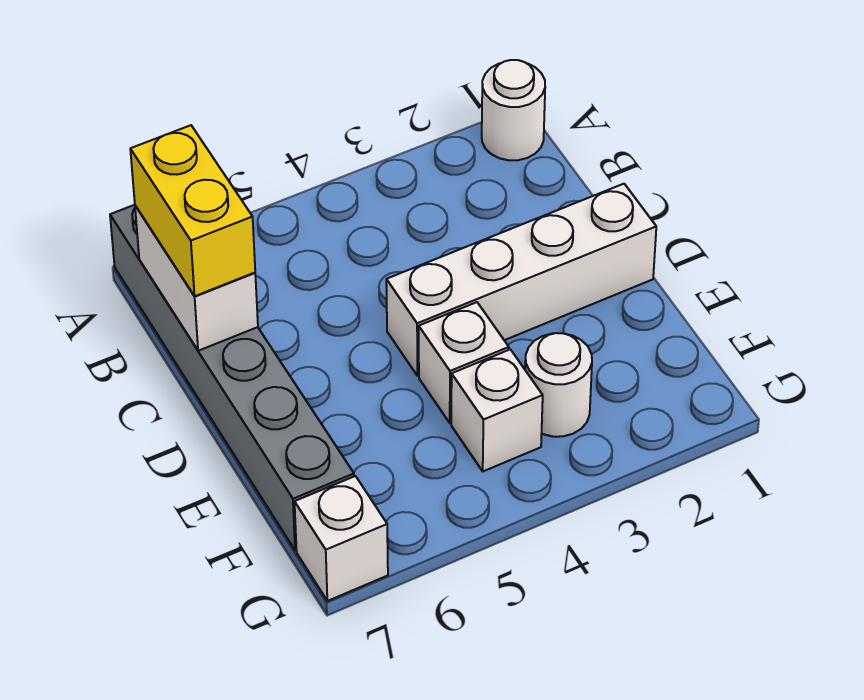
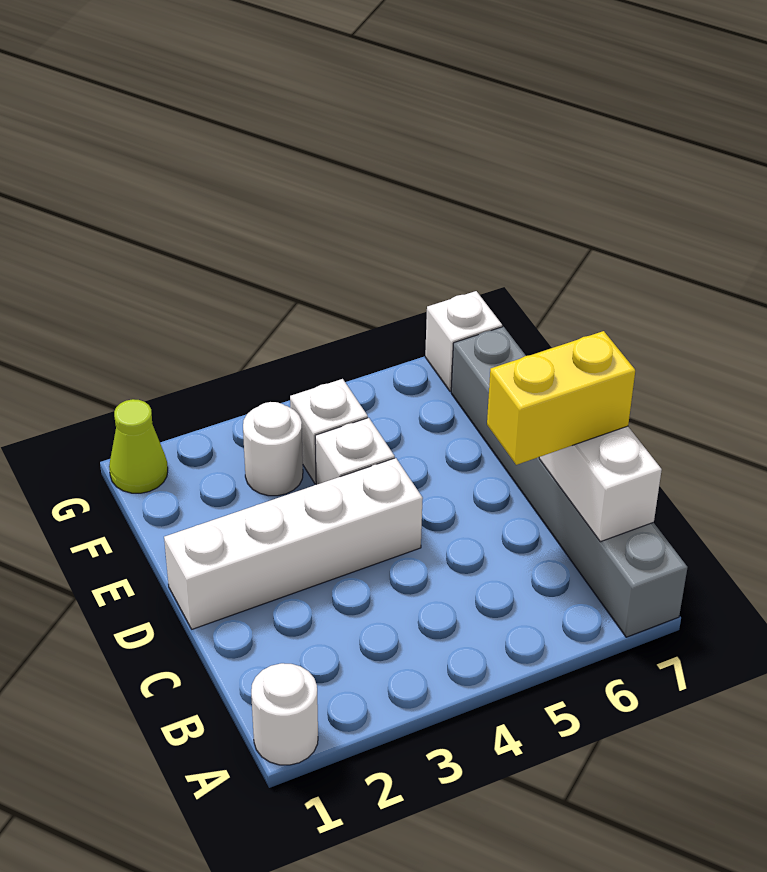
yellow 1x2 brick [130,125,255,296] -> yellow 1x2 brick turned to [487,331,635,465]
none -> lime 1x1 cone [109,399,168,493]

